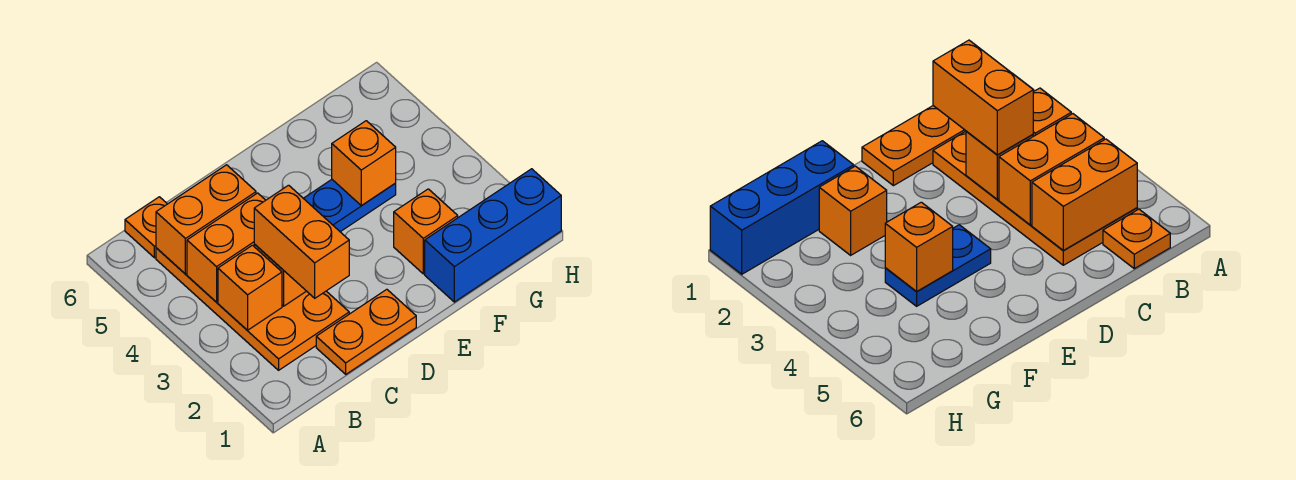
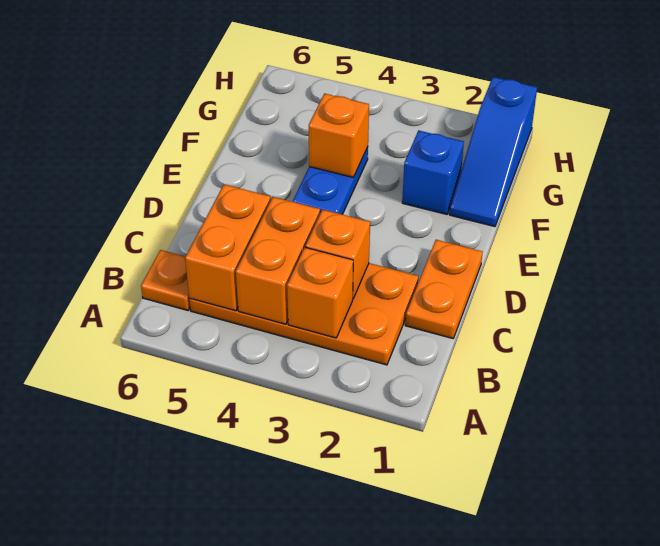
orange 1x2 brick [254,185,349,298] -> none
blue 1x3 brick [425,169,561,302] -> blue 1x3 slope [450,77,537,227]
orange 1x1 brick [394,189,458,274] -> blue 1x1 brick [402,130,464,214]

